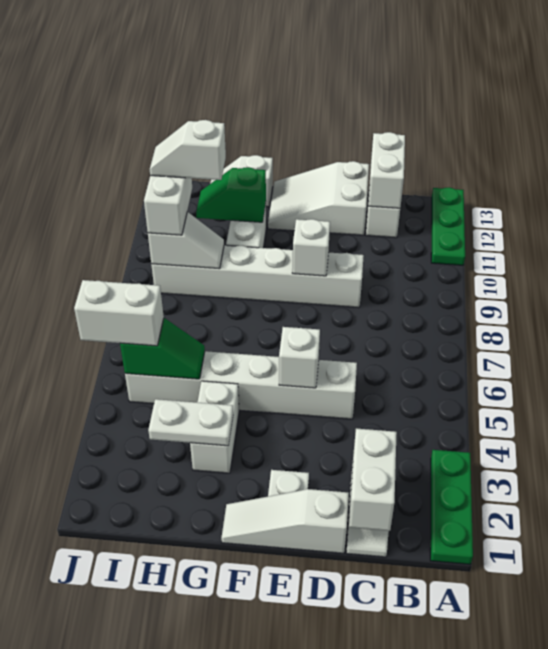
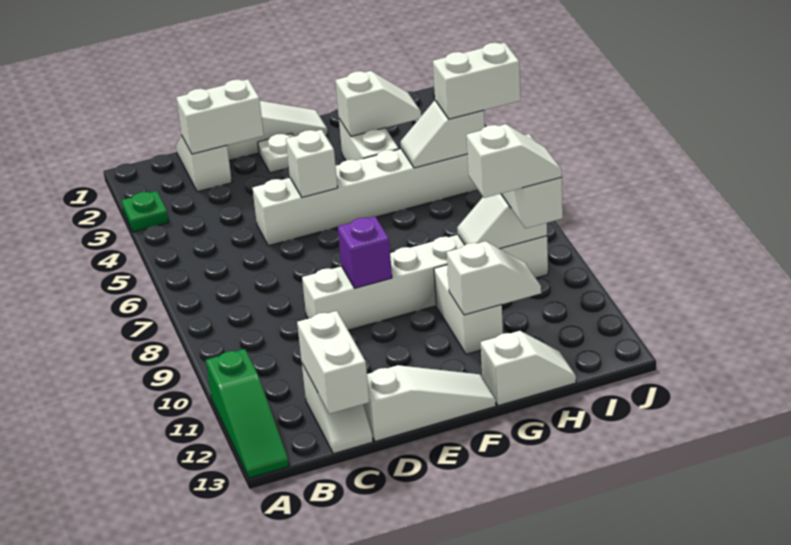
green 1x3 plate [430,450,473,564] -> green 1x1 plate [122,191,169,232]
green 1x3 plate [431,187,465,265] -> green 1x3 slope [206,349,289,478]
white 1x2 brick [349,428,397,531] -> white 1x2 brick turned to [176,79,264,154]
white 2x3 slope [268,161,369,235] -> white 1x3 slope [363,365,496,442]
white 1x1 brick [292,219,330,276] -> purple 1x1 brick [338,217,392,288]
white 1x2 plate [148,399,233,446] -> white 1x2 slope [335,71,421,136]
green 1x2 slope [196,167,266,222] -> white 1x2 slope [447,241,541,315]
green 1x2 slope [120,318,205,379] -> white 1x2 slope [401,101,485,168]

